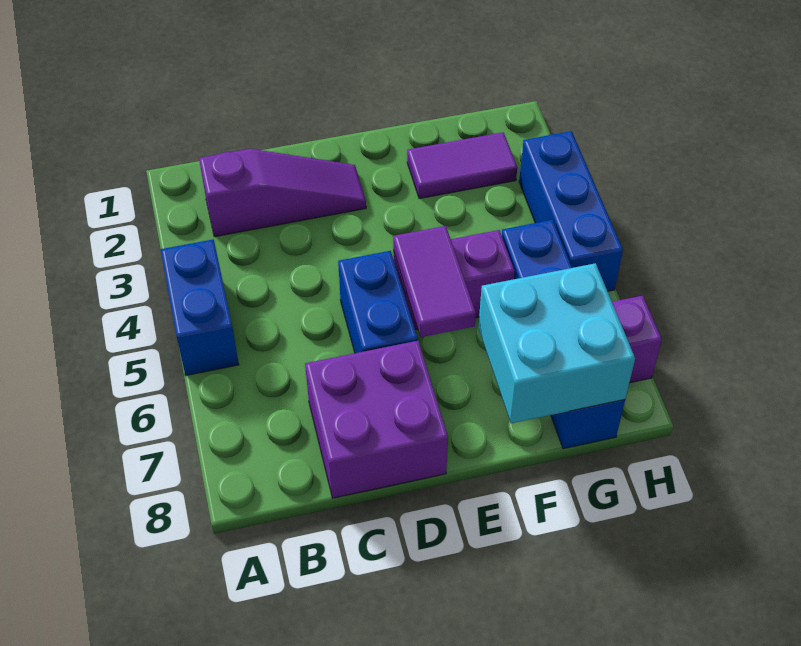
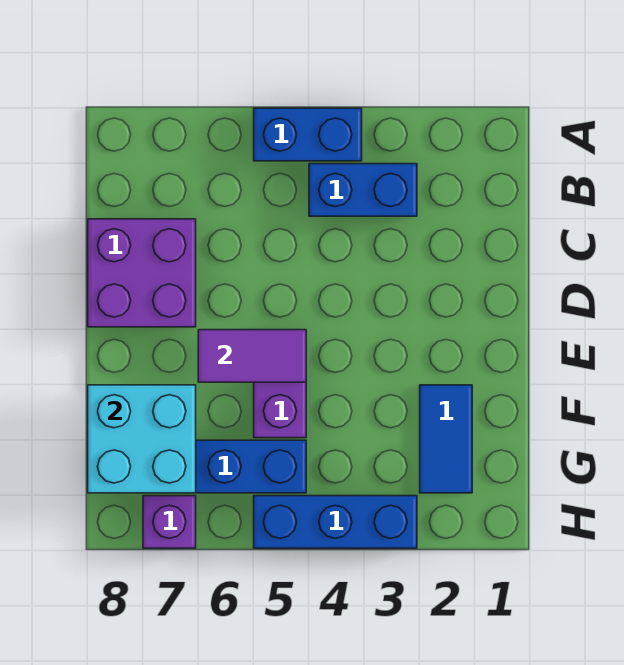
purple 1x3 slope [199,149,366,237] -> none
blue 1x2 brick [338,251,418,353] -> blue 1x2 brick moved to [309,164,417,216]
purple 1x2 tile [407,132,517,199] -> blue 1x2 tile [420,385,472,493]

